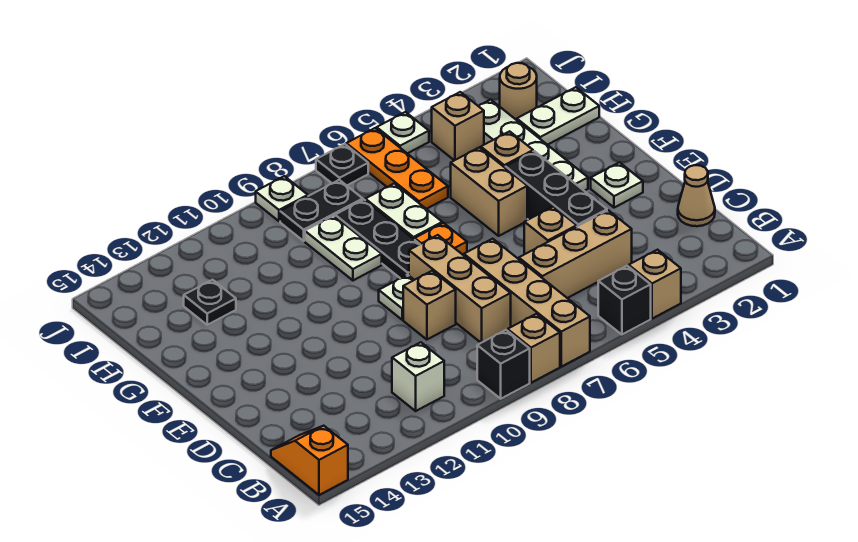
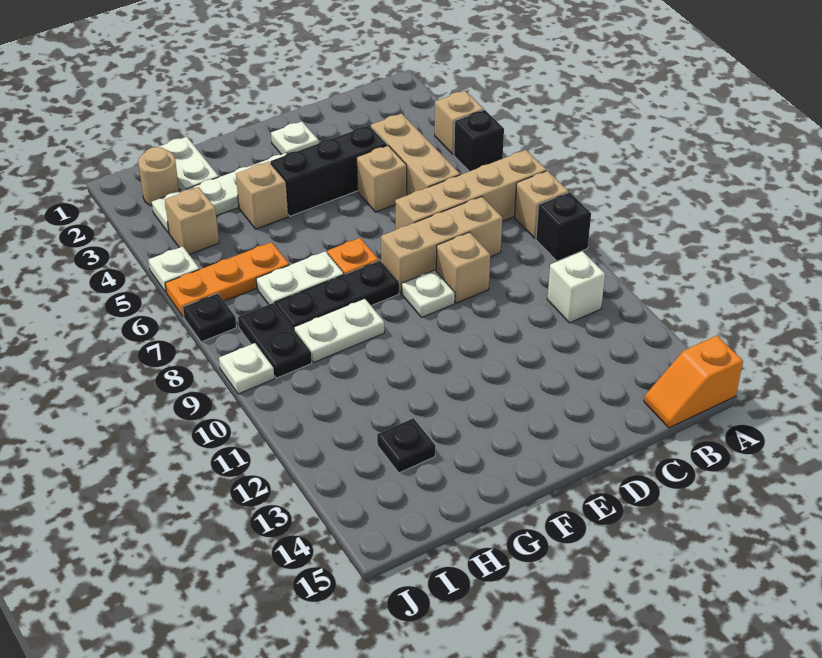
tan 1x1 cone [678,165,715,226] -> none
tan 1x2 brick [451,147,527,236] -> none

